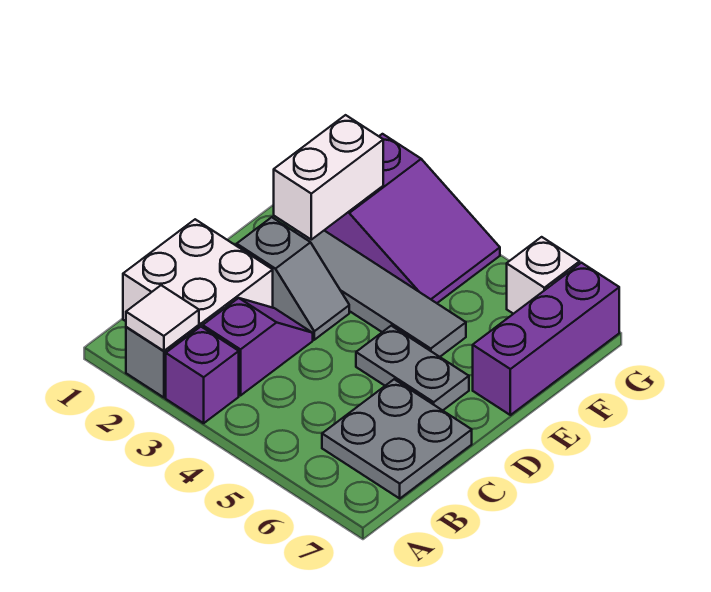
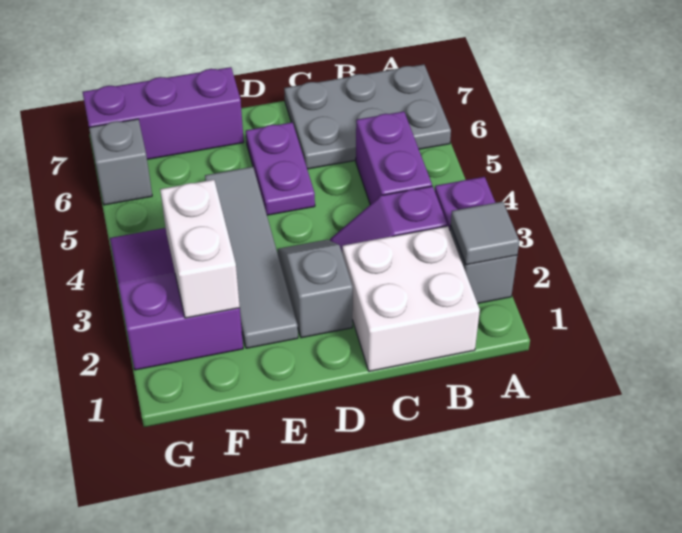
white 1x1 tile [126,285,199,351] -> grey 1x1 tile [451,202,519,265]
none -> purple 1x2 brick [356,111,432,205]
grey 2x2 plate [322,379,472,498] -> grey 2x3 plate [284,64,451,169]
grey 1x2 plate [356,326,469,410] -> purple 1x2 plate [246,122,315,215]
white 1x2 brick [274,115,383,240] -> white 1x2 brick turned to [160,180,240,318]
white 1x1 brick [507,237,580,314] -> grey 1x1 brick [89,119,152,205]

